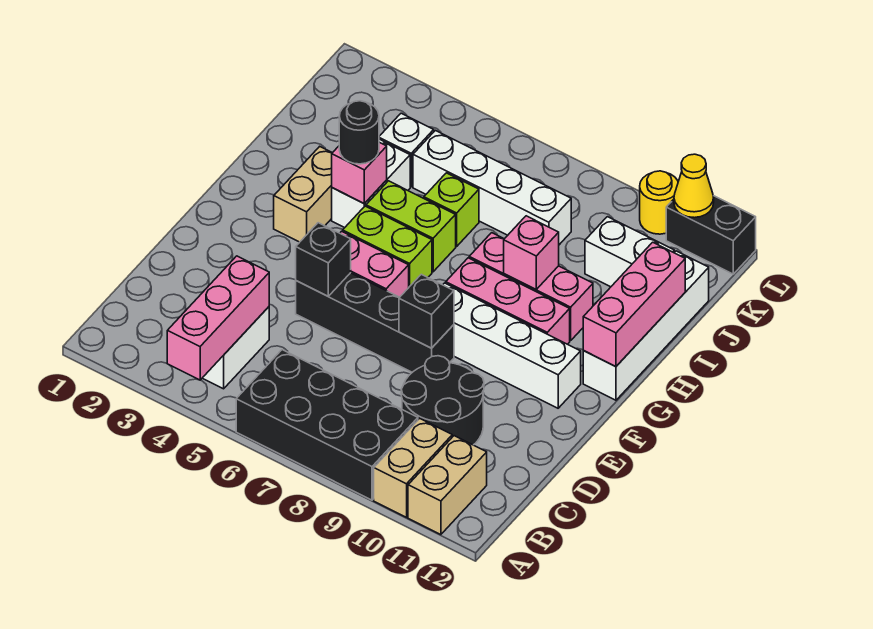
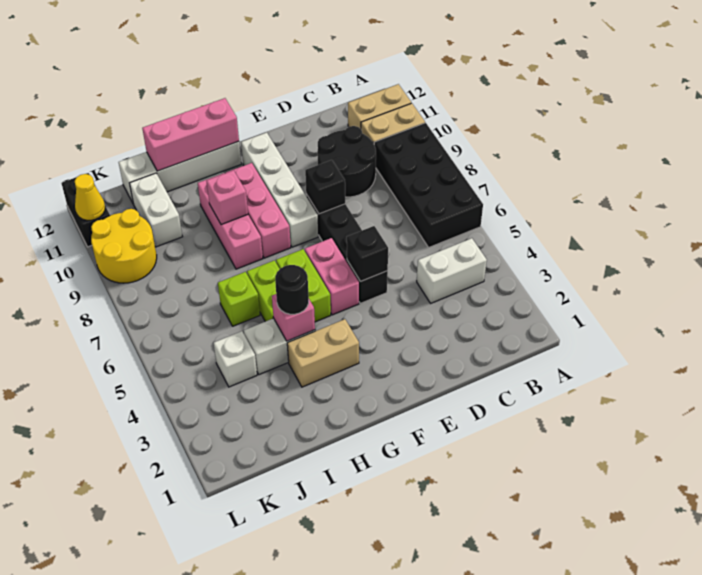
pink 1x3 brick [167,256,269,380] -> none
white 1x4 brick [413,130,571,245] -> none
yellow 1x1 round brick [640,171,678,234] -> yellow 2x2 round brick [91,209,157,283]

